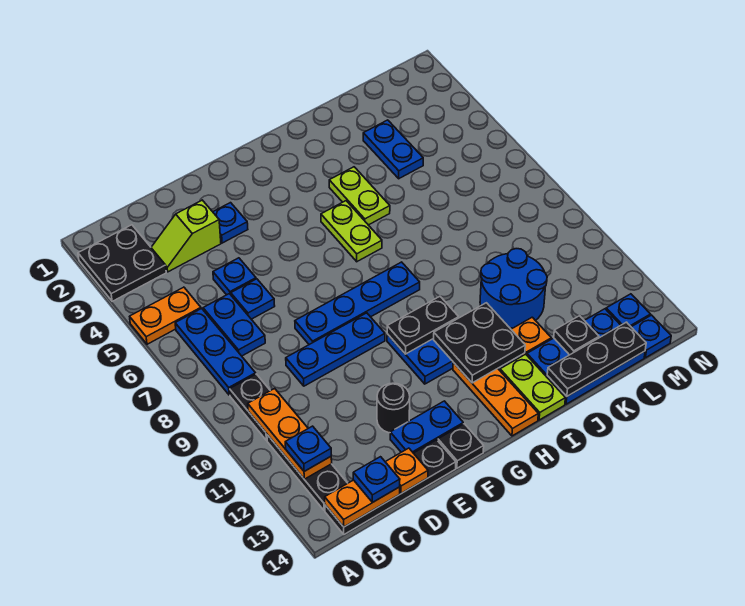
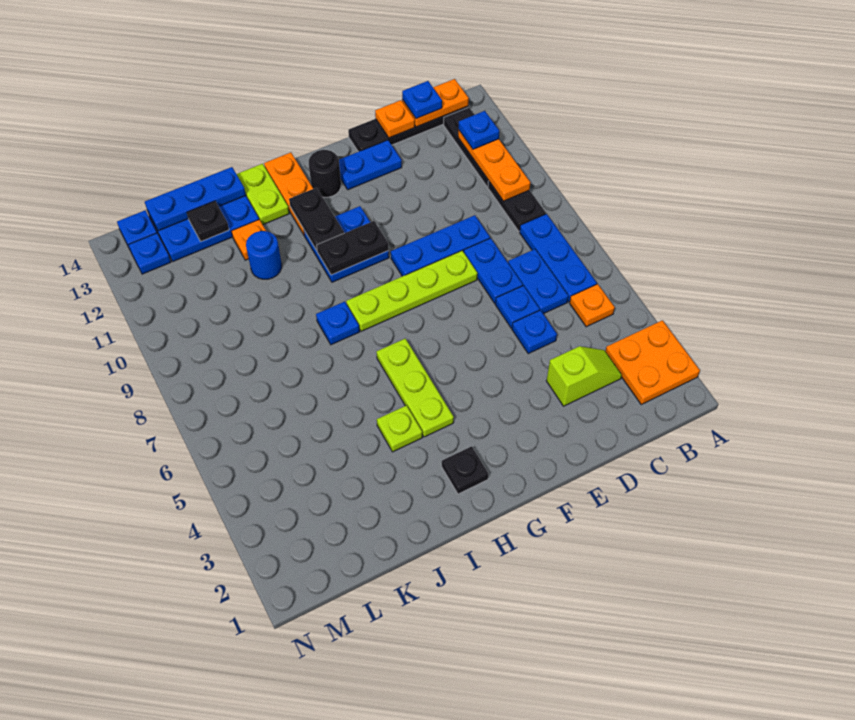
black 2x2 plate [78,225,166,301] -> orange 2x2 plate [605,320,700,404]
orange 1x2 plate [130,287,201,344] -> orange 1x1 plate [570,284,615,327]
blue 1x1 plate [213,203,248,243] -> blue 1x1 plate moved to [316,302,360,345]
blue 1x4 plate [295,262,420,345] -> lime 1x4 plate [346,251,477,331]
black 1x1 round brick [377,383,410,433] -> black 1x1 round brick moved to [309,150,341,197]
black 1x1 plate [438,424,484,468] -> black 1x1 plate moved to [441,446,488,494]
lime 1x2 plate [321,201,382,262] -> lime 1x3 plate [377,339,454,437]
black 2x2 plate [434,303,525,383] -> black 1x2 plate [289,188,344,251]
lime 1x2 plate [329,167,390,225] -> lime 1x1 plate [377,405,422,452]
blue 2x2 round brick [480,249,547,328] -> blue 1x1 round brick [246,231,282,279]
black 1x3 plate [547,322,646,396] -> blue 1x3 plate [145,167,246,231]
blue 1x2 plate [363,120,423,179] -> blue 1x2 plate moved to [464,238,523,303]

